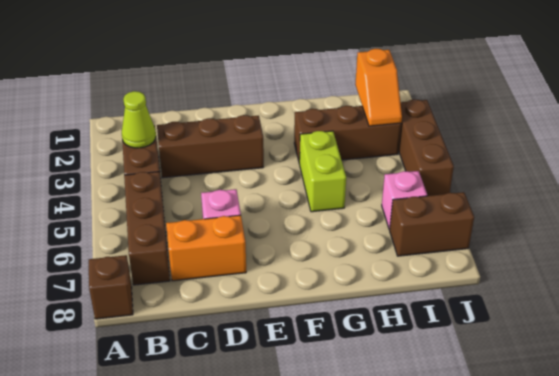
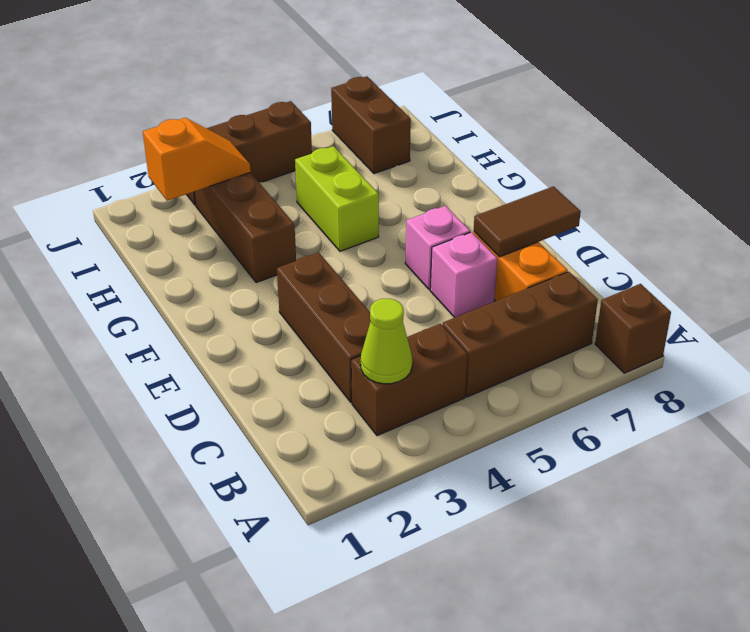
none -> brown 1x2 tile [474,186,581,257]
lime 1x2 brick [300,131,346,212] -> lime 1x2 brick turned to [295,146,379,251]
pink 1x1 brick [382,171,427,229] -> pink 1x1 brick moved to [405,206,470,290]

